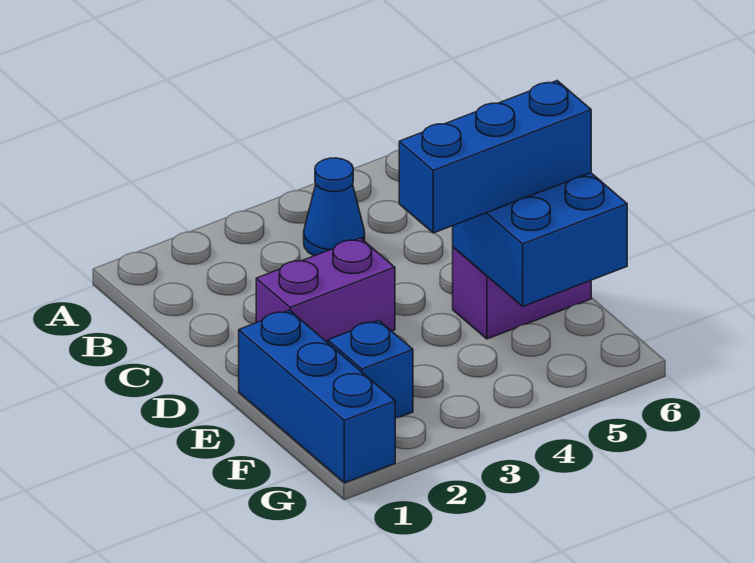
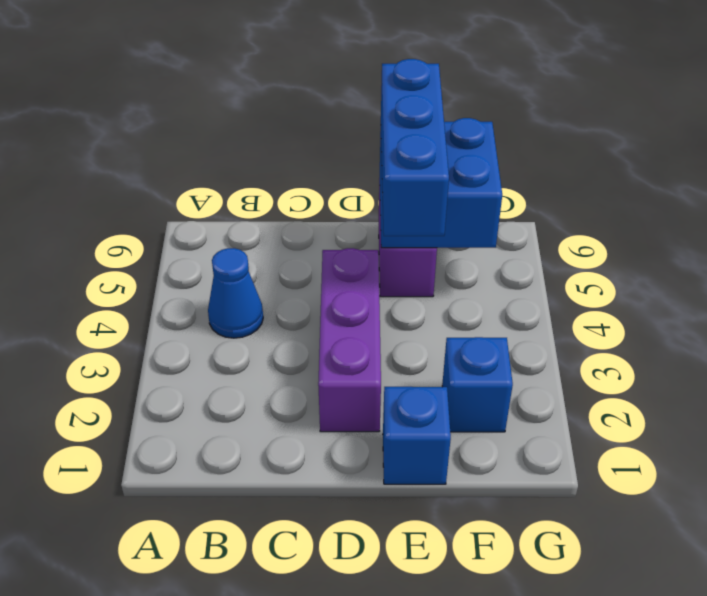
purple 1x2 brick [256,238,395,343] -> purple 1x3 brick [318,248,381,432]
blue 1x3 brick [239,310,395,483] -> blue 1x1 brick [383,387,451,484]

